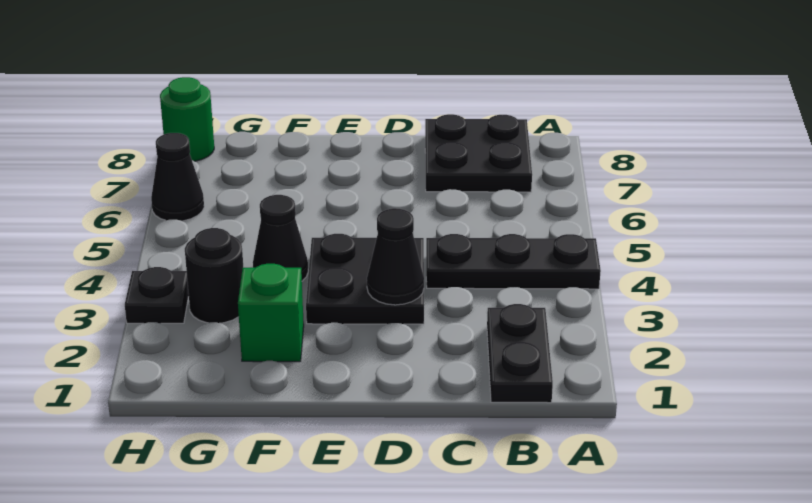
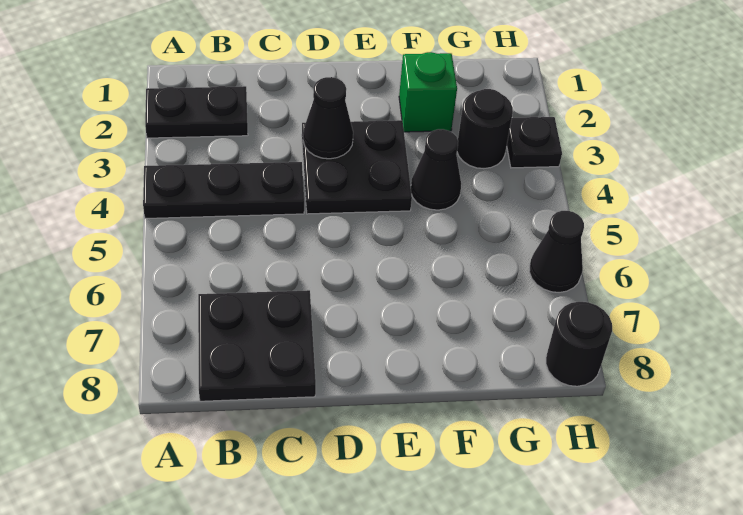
black 1x2 plate [487,304,553,403] -> black 1x2 plate turned to [145,86,248,138]
green 1x1 round brick [160,77,214,161] -> black 1x1 round brick [546,302,612,386]

